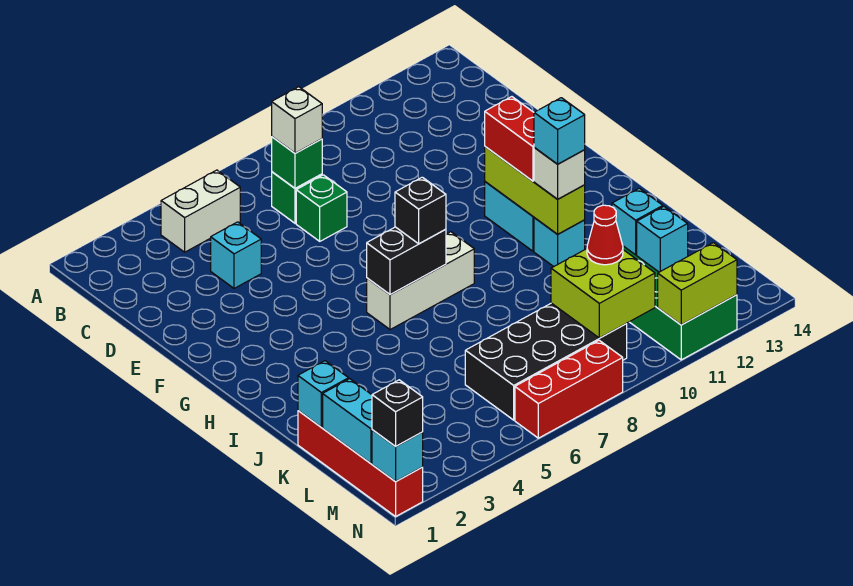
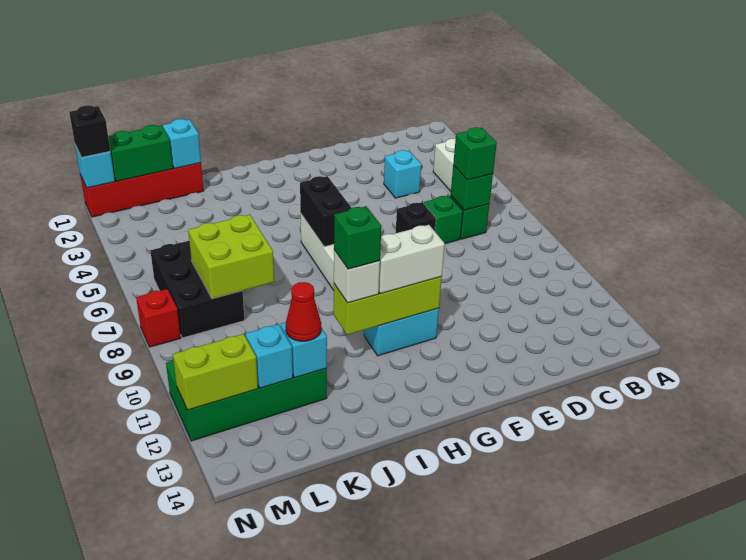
white 1x1 brick [272,87,322,153] -> green 1x1 brick [453,127,497,180]
red 1x2 brick [485,97,534,181] -> white 1x2 brick [379,225,445,294]
black 1x1 brick [395,177,446,244] -> black 1x1 brick moved to [396,202,436,233]
cyan 1x1 brick [534,218,585,267] -> none
cyan 1x1 brick [534,98,585,164] -> green 1x1 brick [334,206,381,269]
cyan 1x2 brick [323,379,372,463] -> green 1x2 brick [108,125,173,181]
black 2x4 brick [465,303,627,420] -> black 2x3 brick [150,241,244,338]
lime 2x2 brick [551,249,655,338] -> lime 2x2 brick moved to [188,215,274,299]
red 1x1 cone [587,205,623,265] -> red 1x1 cone moved to [286,282,321,341]
red 1x3 brick [515,340,623,438] -> red 1x1 brick [136,289,181,347]
lime 1x2 brick [658,243,737,325] -> lime 1x2 brick turned to [173,334,258,410]

